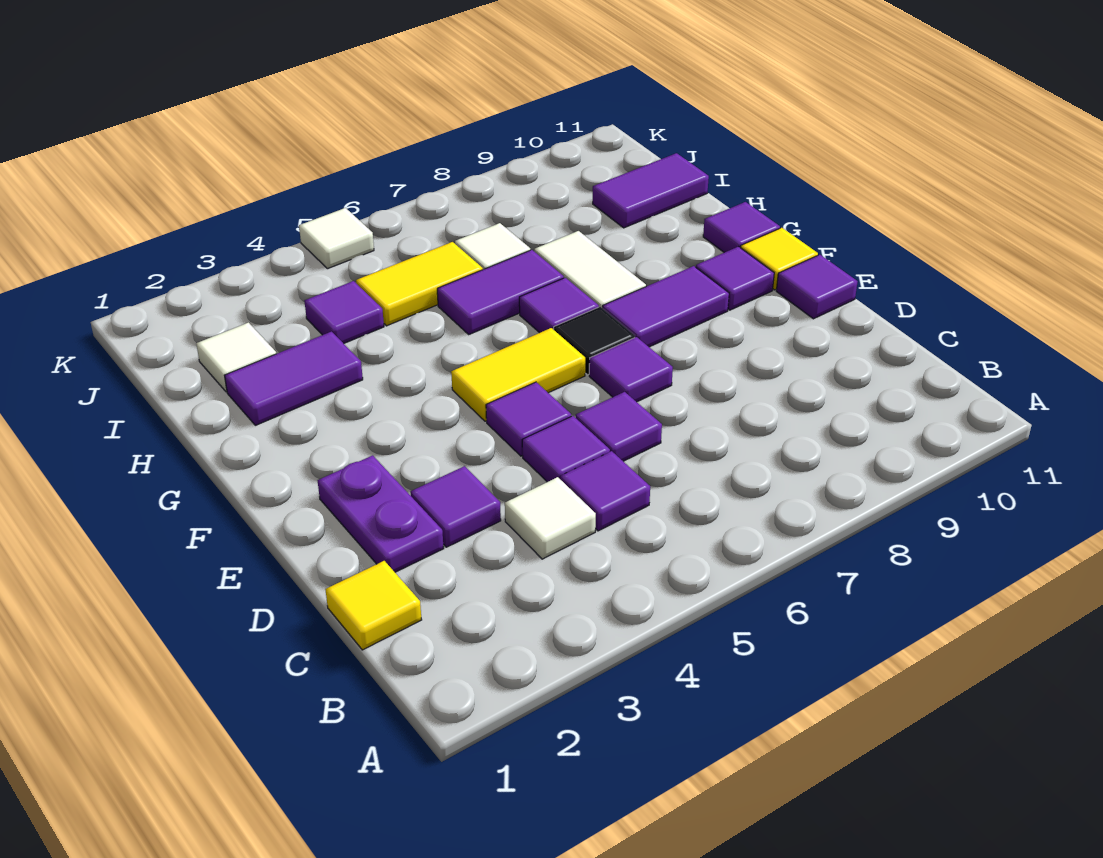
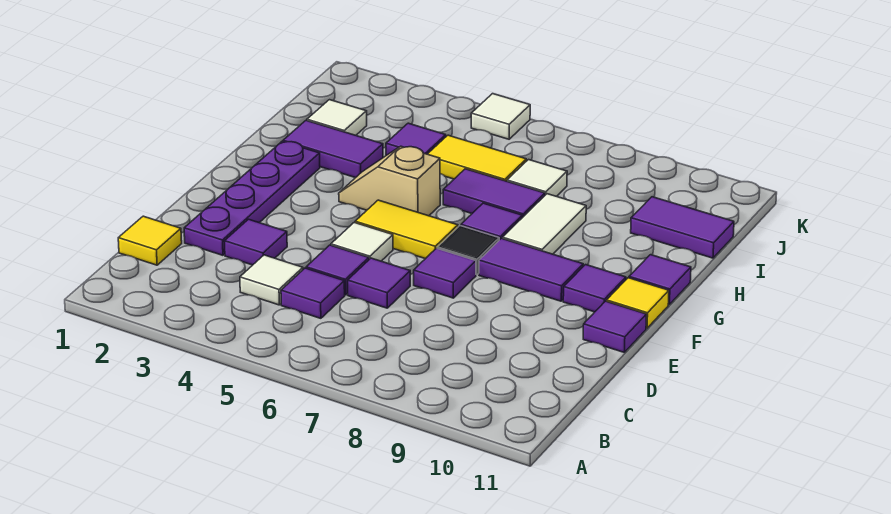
purple 1x2 plate [318,455,444,572] -> purple 1x4 plate [184,142,320,255]
purple 1x1 tile [486,382,571,456] -> white 1x1 tile [331,223,393,261]
none -> tan 1x2 slope [339,146,440,216]

